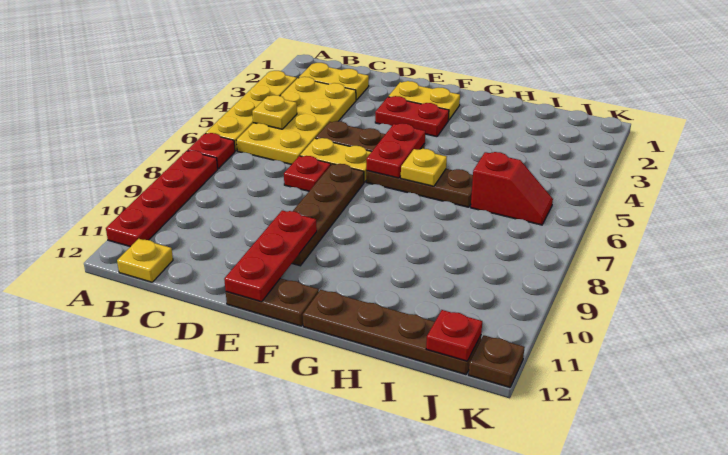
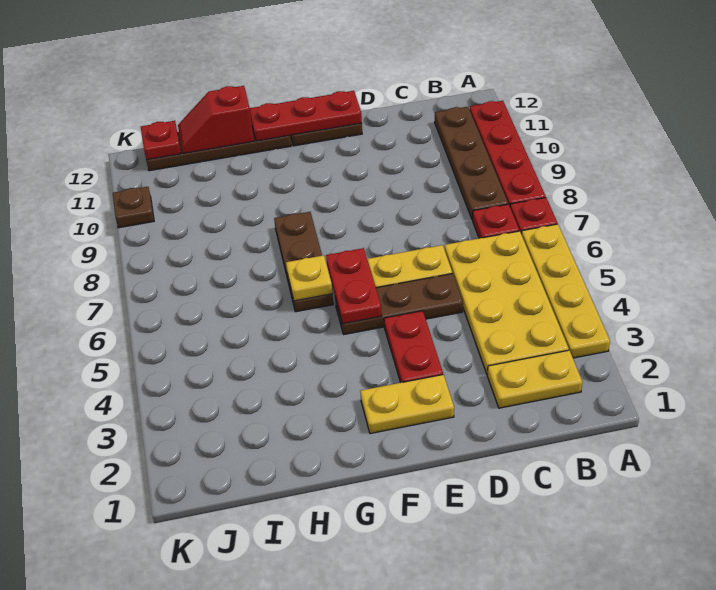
yellow 1x1 plate [252,95,297,129] -> none
yellow 1x1 plate [117,239,173,282] -> none
red 1x1 plate [284,156,331,191] -> red 1x1 plate moved to [473,204,519,238]
red 1x2 plate [375,96,449,137] -> red 1x2 plate turned to [384,311,443,383]
brown 1x4 plate [292,164,364,266] -> brown 1x4 plate moved to [435,107,508,220]
red 1x3 plate [224,210,317,302] -> red 1x3 plate turned to [250,91,362,141]
brown 1x3 plate [366,169,473,207] -> brown 1x3 plate turned to [274,212,333,312]
red 1x2 slope [471,152,553,225] -> red 1x2 slope moved to [178,86,254,154]
brown 1x1 plate [469,335,525,387] -> brown 1x1 plate moved to [113,187,154,228]

